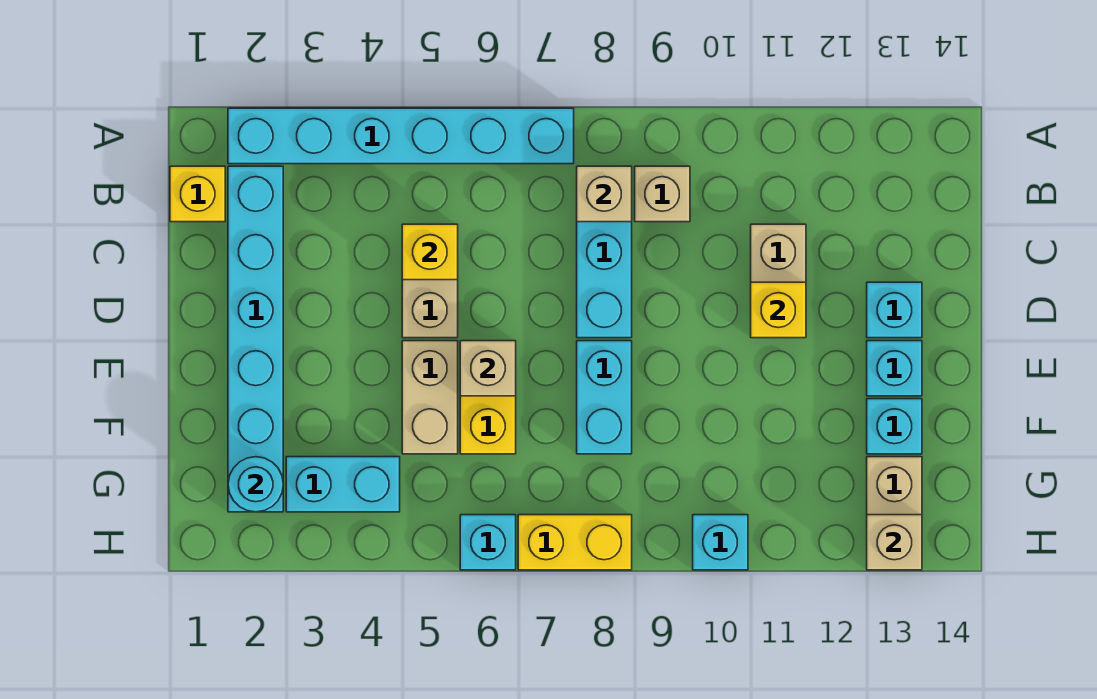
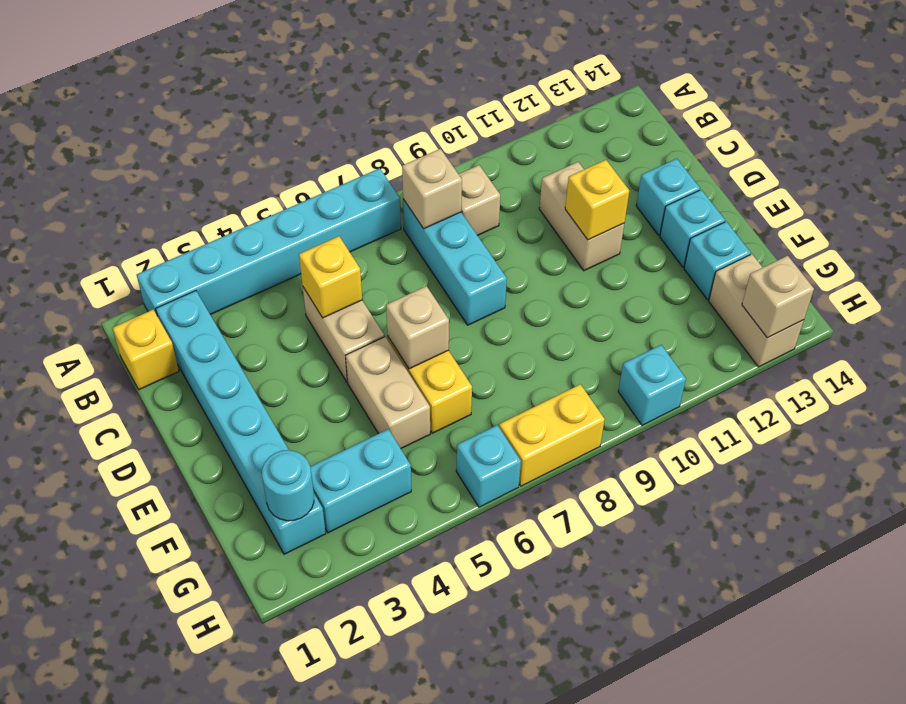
cyan 1x2 brick [577,341,632,454] -> none

